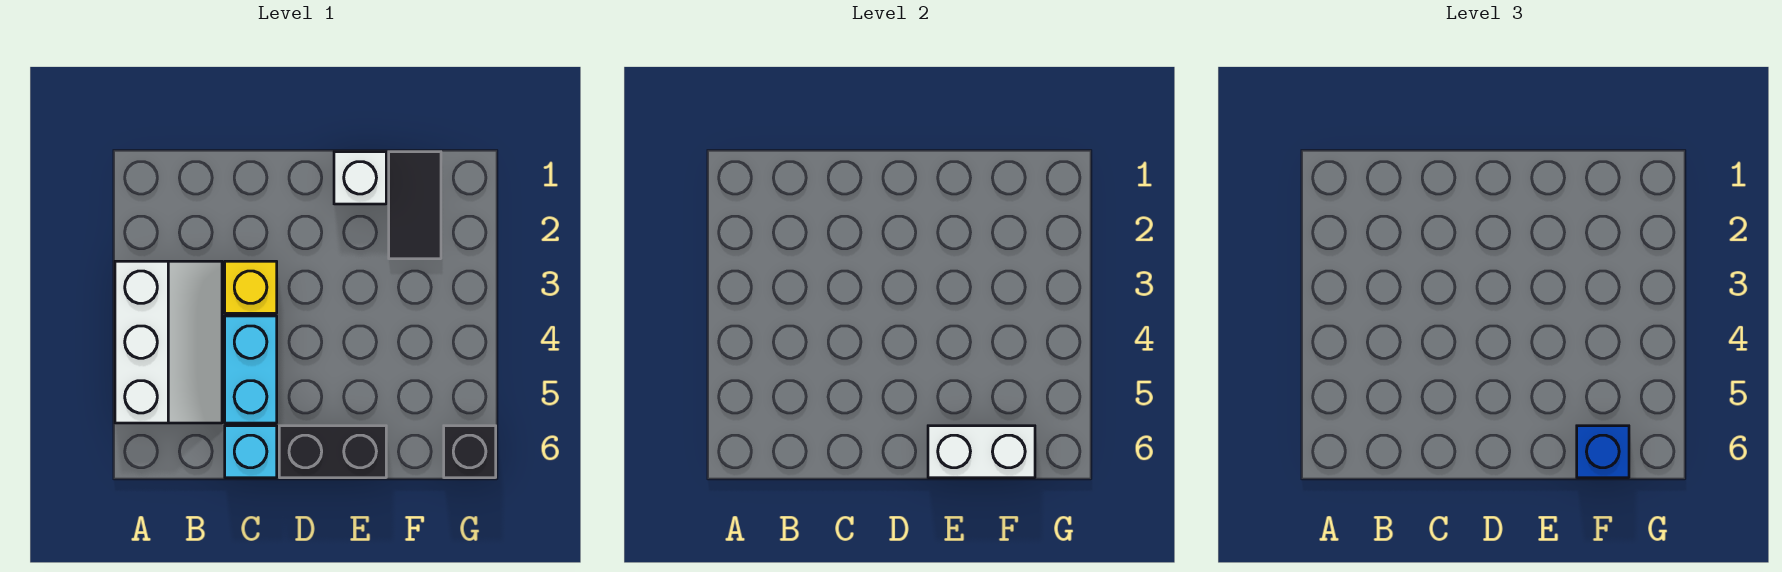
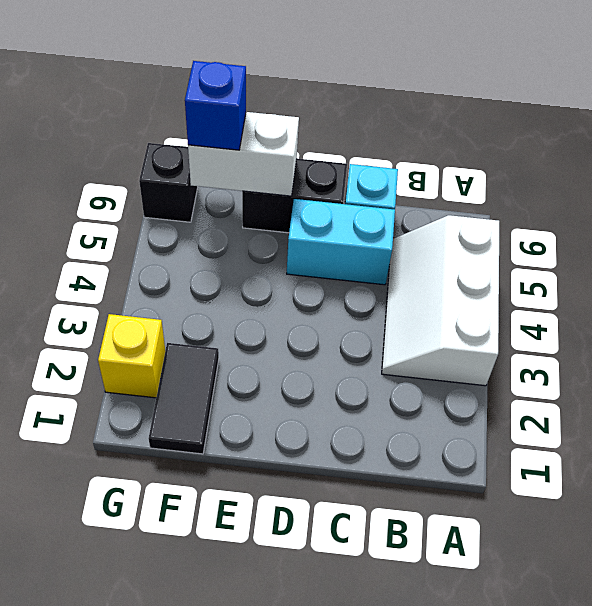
yellow 1x1 brick [225,261,277,313] -> yellow 1x1 brick moved to [98,314,165,398]
cyan 1x2 brick [225,316,277,423] -> cyan 1x2 brick turned to [287,199,395,285]
white 1x1 brick [334,152,386,204] -> none

